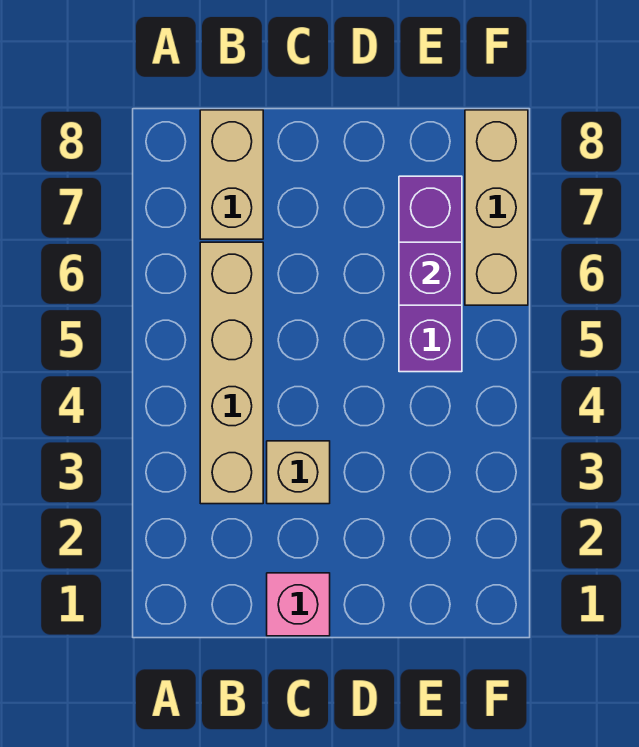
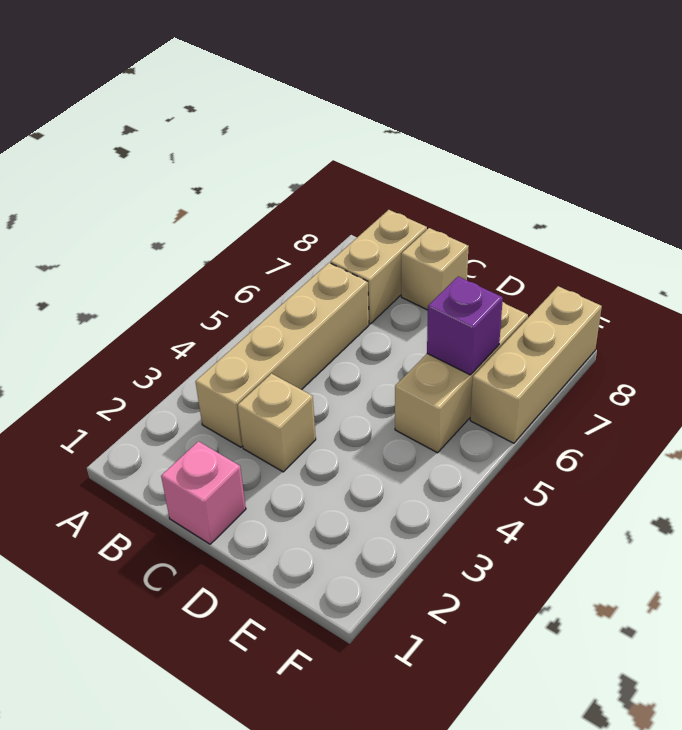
none -> tan 1x1 brick [401,228,469,310]
purple 1x3 brick [399,176,462,372] -> tan 1x3 brick [395,302,528,453]

